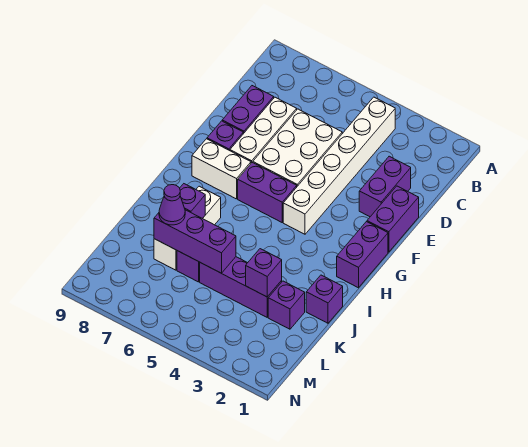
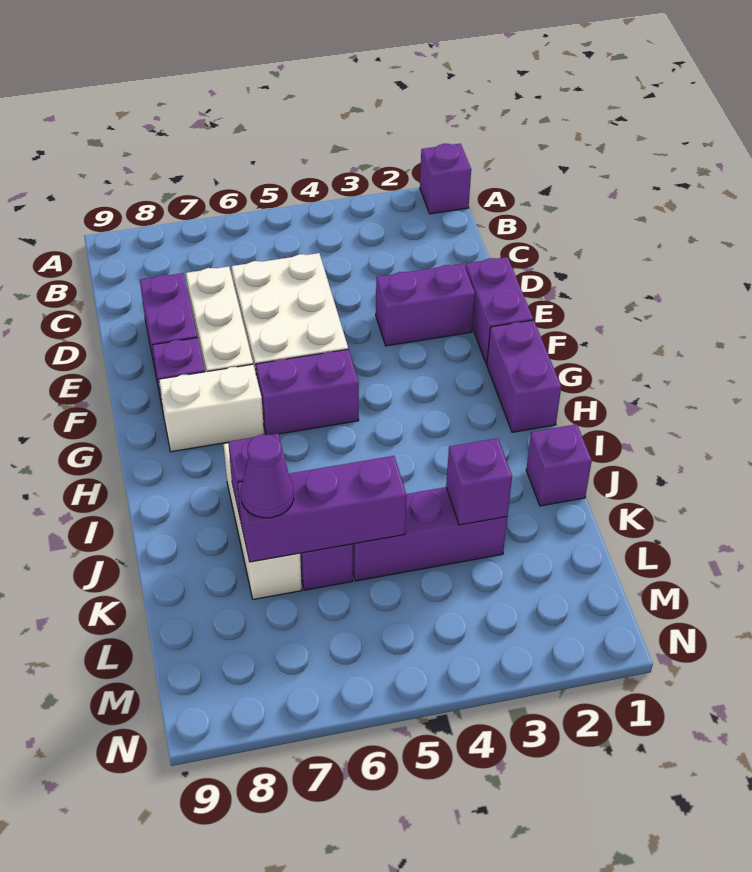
white 1x6 brick [283,97,395,234] -> none
purple 1x2 brick [359,156,411,217] -> purple 1x2 brick turned to [376,264,475,346]
purple 1x1 brick [268,281,305,329] -> purple 1x1 brick moved to [420,144,471,214]

